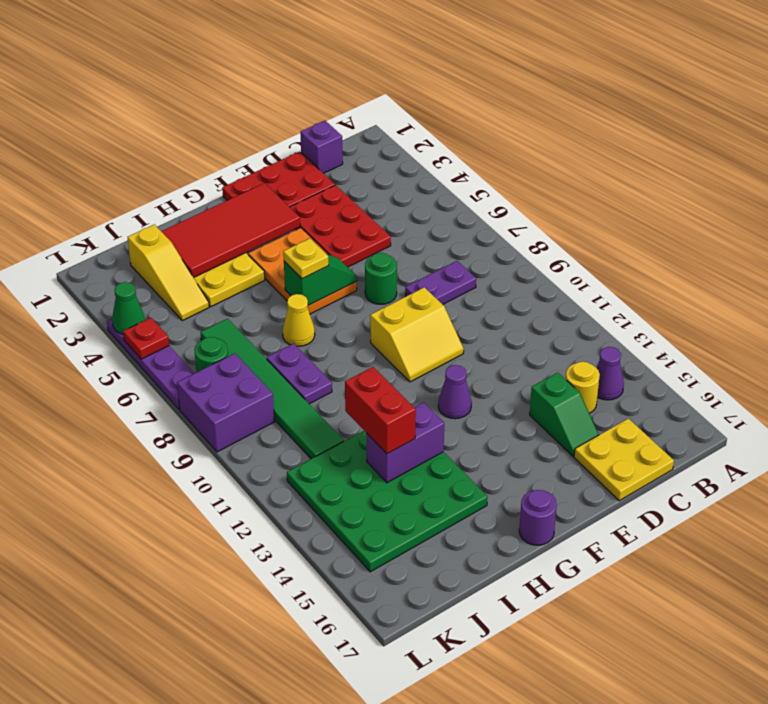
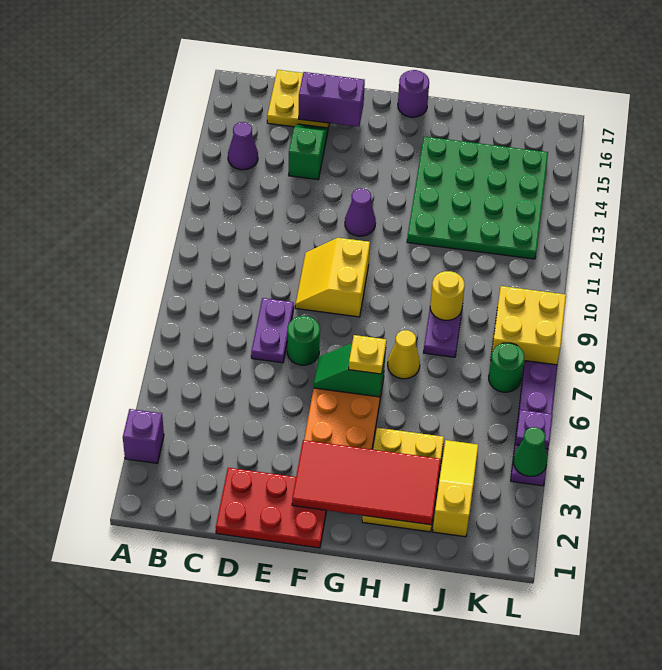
purple 1x1 brick [300,121,343,173] -> purple 1x1 brick moved to [123,409,164,463]
purple 1x2 plate [405,261,476,304] -> purple 1x2 plate turned to [251,298,294,363]
yellow 1x1 round brick [566,362,600,413] -> yellow 1x1 round brick moved to [430,271,465,320]
red 2x3 plate [290,185,391,267] -> none
yellow 2x2 slope [370,287,464,382] -> yellow 2x2 slope turned to [295,238,370,317]
purple 1x2 brick [366,403,444,483] -> purple 1x2 brick moved to [299,72,365,127]
red 1x2 brick [345,367,416,454] -> none
green 1x6 tile [201,319,344,459] -> none
purple 2x2 brick [177,353,275,452] -> yellow 2x2 brick [491,286,566,367]
red 1x1 plate [123,318,169,359] -> purple 1x1 plate [515,410,553,449]

